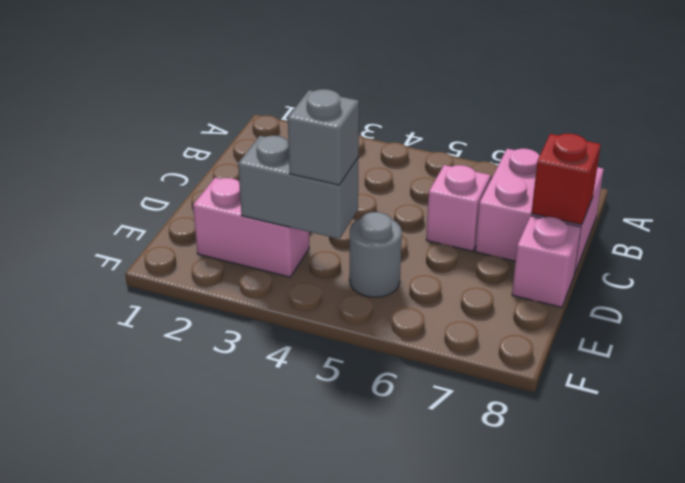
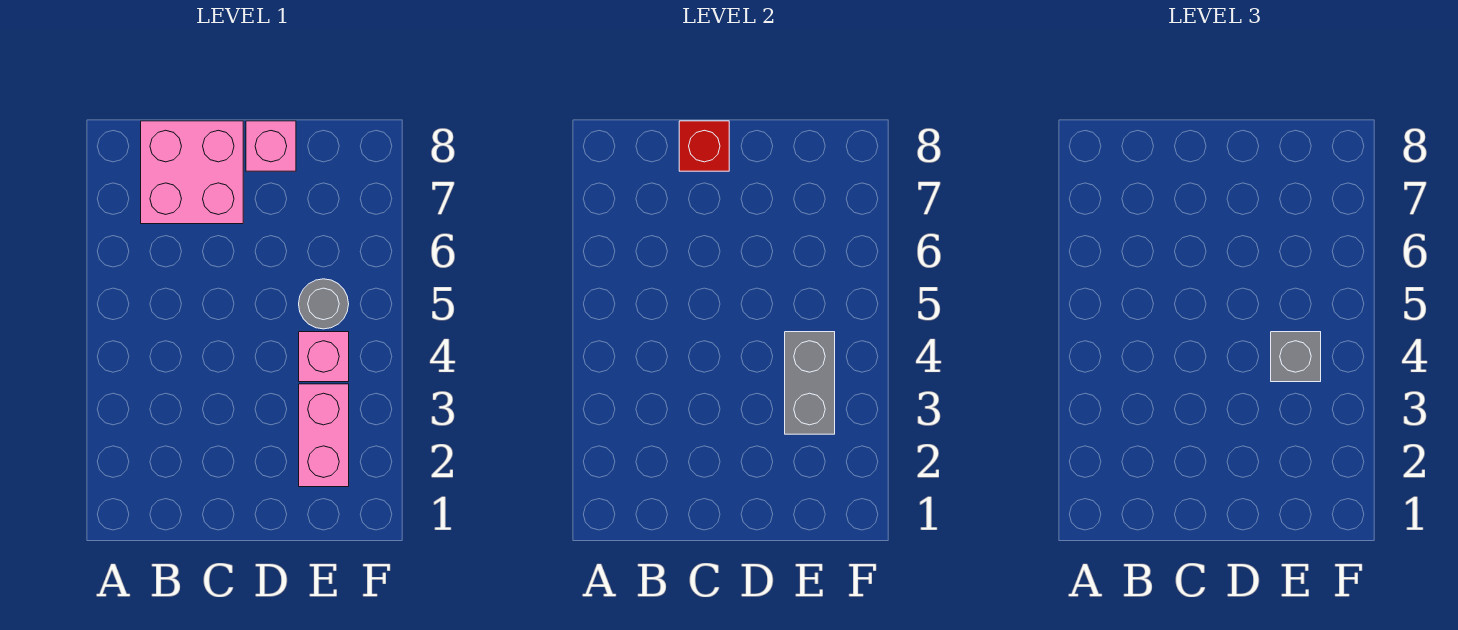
pink 1x1 brick [426,165,491,251] -> pink 1x1 brick moved to [299,332,349,382]

